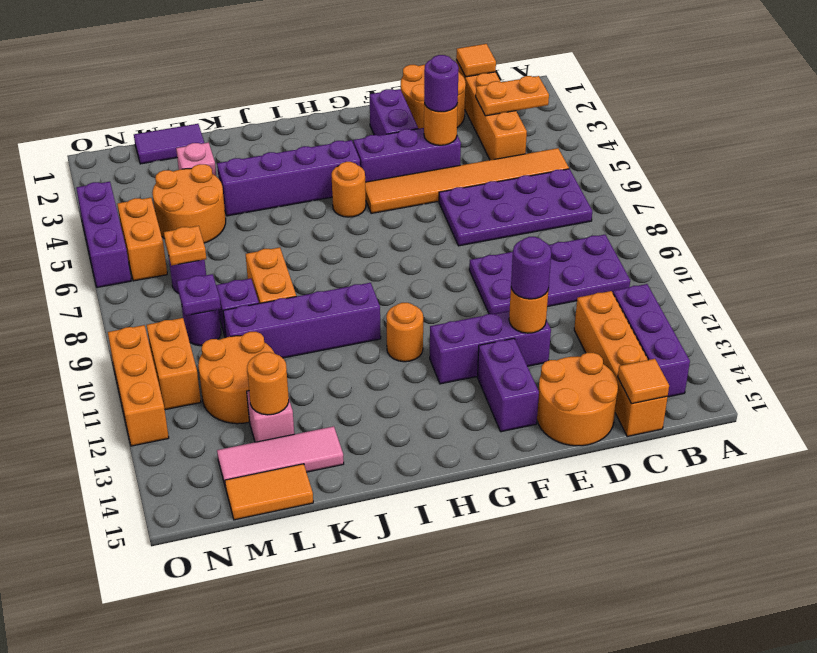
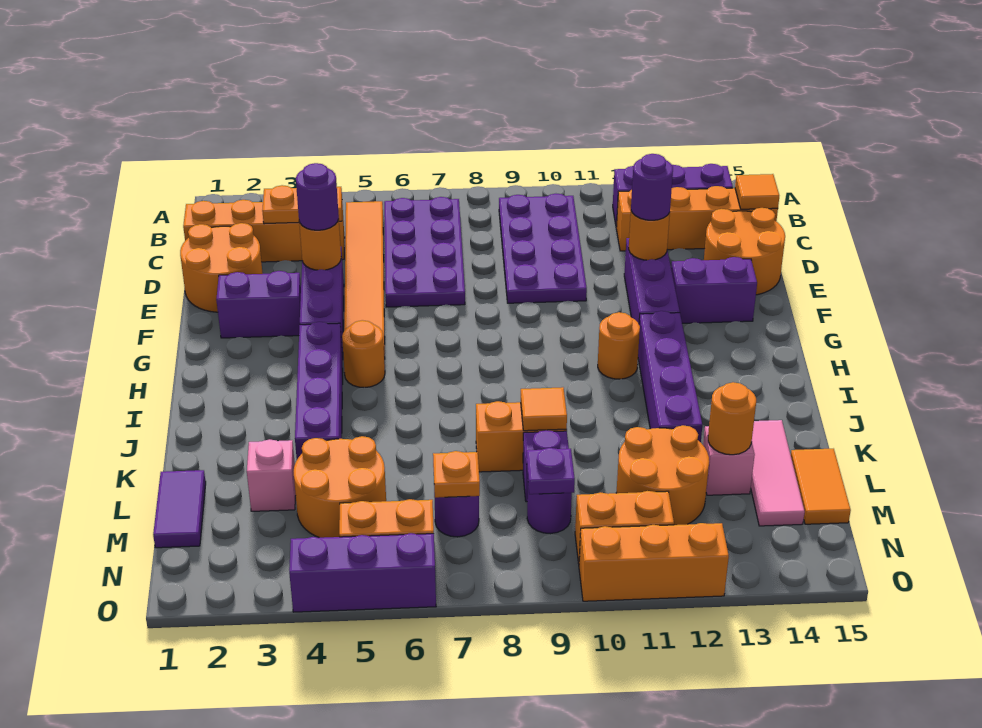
orange 1x2 plate [476,76,549,116] -> orange 1x2 plate turned to [262,185,342,224]
orange 1x1 tile [456,44,496,77] -> orange 1x1 tile moved to [521,387,567,431]
purple 1x4 brick [223,283,381,358] -> purple 1x4 brick moved to [638,311,702,442]

